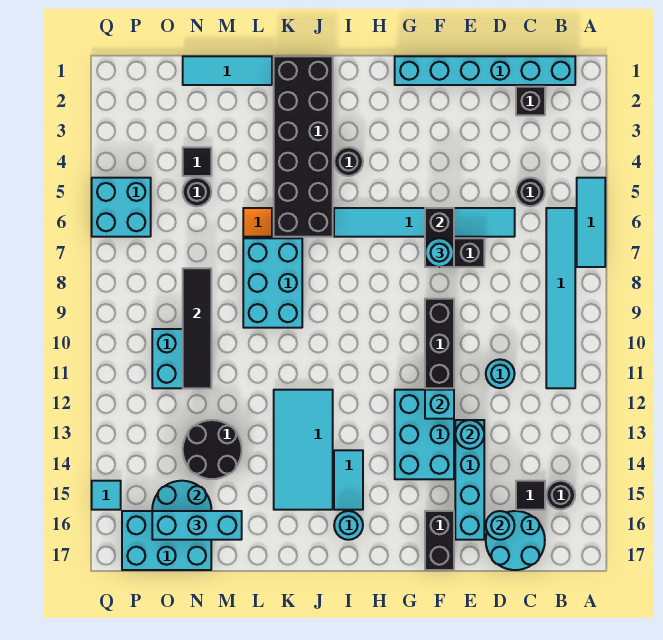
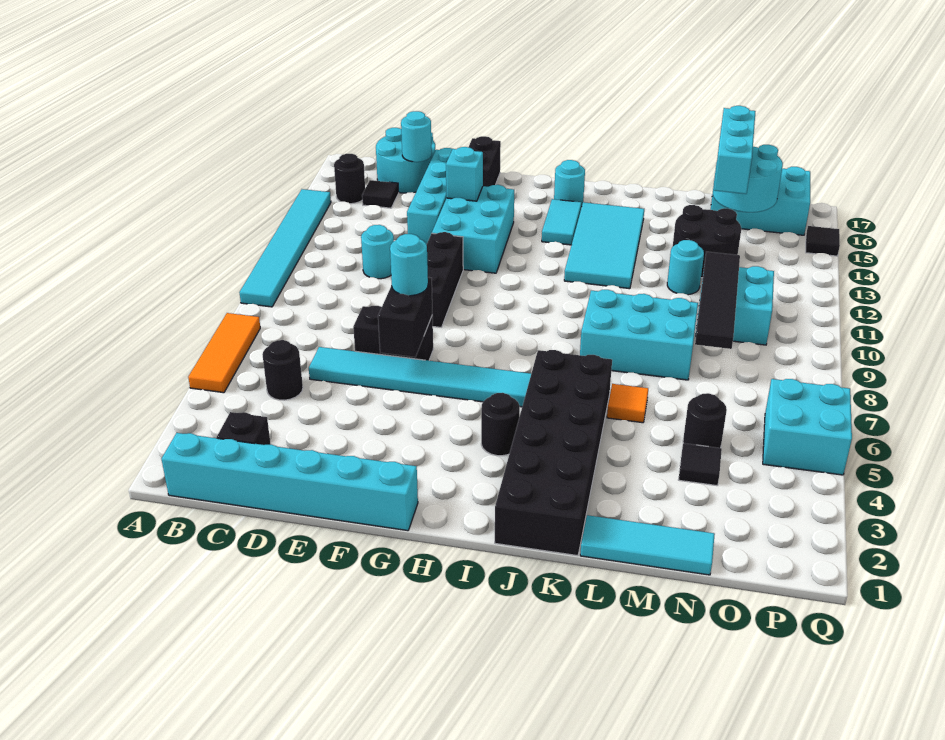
cyan 1x3 tile [577,178,605,267] -> orange 1x3 tile [188,313,260,393]
cyan 1x6 tile [546,208,575,388] -> cyan 1x6 tile moved to [239,189,331,307]
cyan 1x1 round brick [455,420,484,449] -> cyan 1x1 round brick moved to [667,240,704,295]
cyan 1x1 brick [425,390,454,419] -> cyan 1x1 brick moved to [446,147,483,201]
cyan 2x3 brick [243,238,302,328] -> cyan 2x3 brick turned to [580,290,698,380]
cyan 1x3 brick [152,511,242,540] -> cyan 1x3 brick turned to [714,106,756,194]
cyan 1x1 tile [92,481,121,510] -> black 1x1 tile [806,226,840,256]

